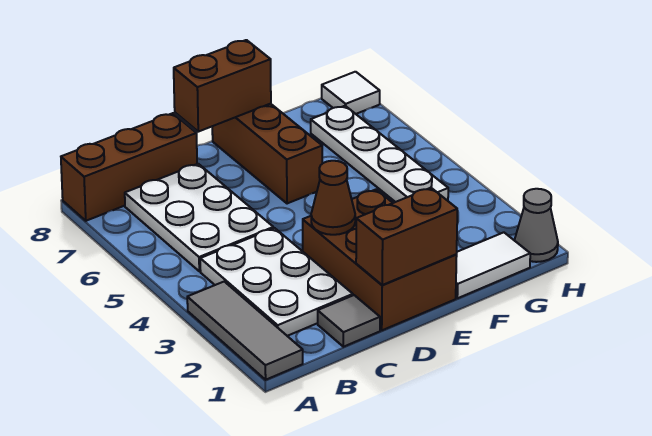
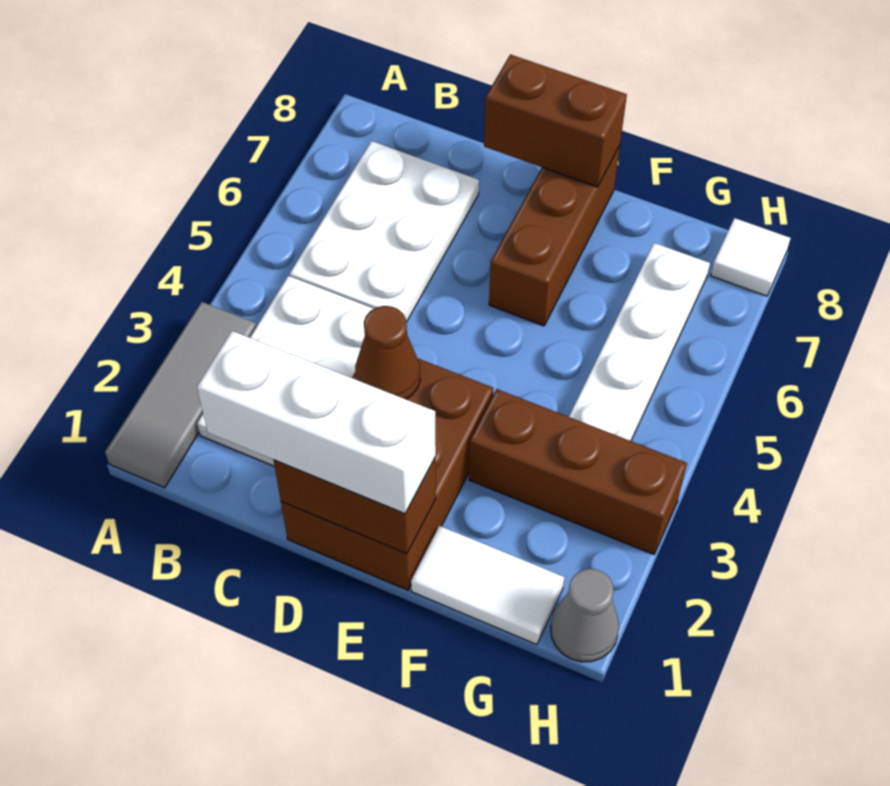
brown 1x3 brick [61,113,197,221] -> brown 1x3 brick moved to [469,389,687,554]
grey 1x1 tile [318,295,380,347] -> none
none -> white 1x3 brick [197,331,436,513]

